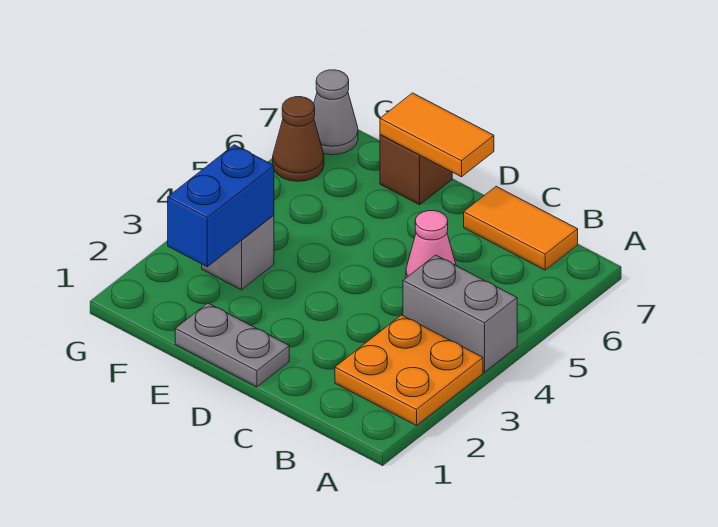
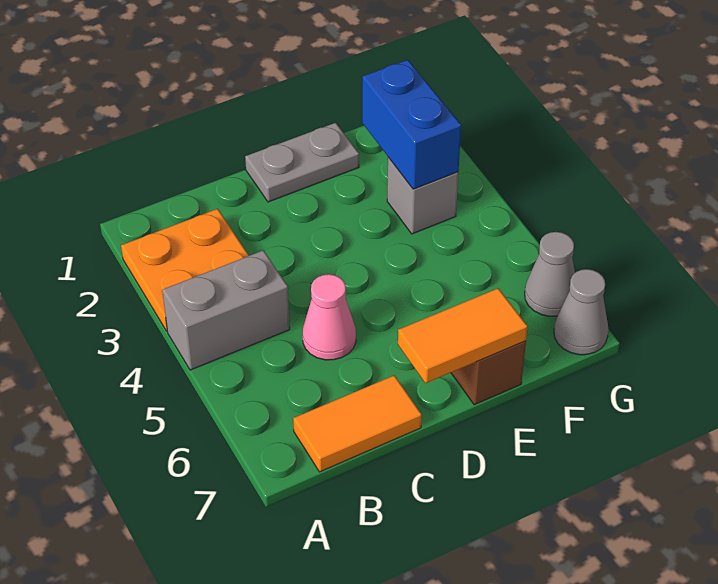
brown 1x1 cone [273,97,324,181] -> grey 1x1 cone [525,232,575,316]

